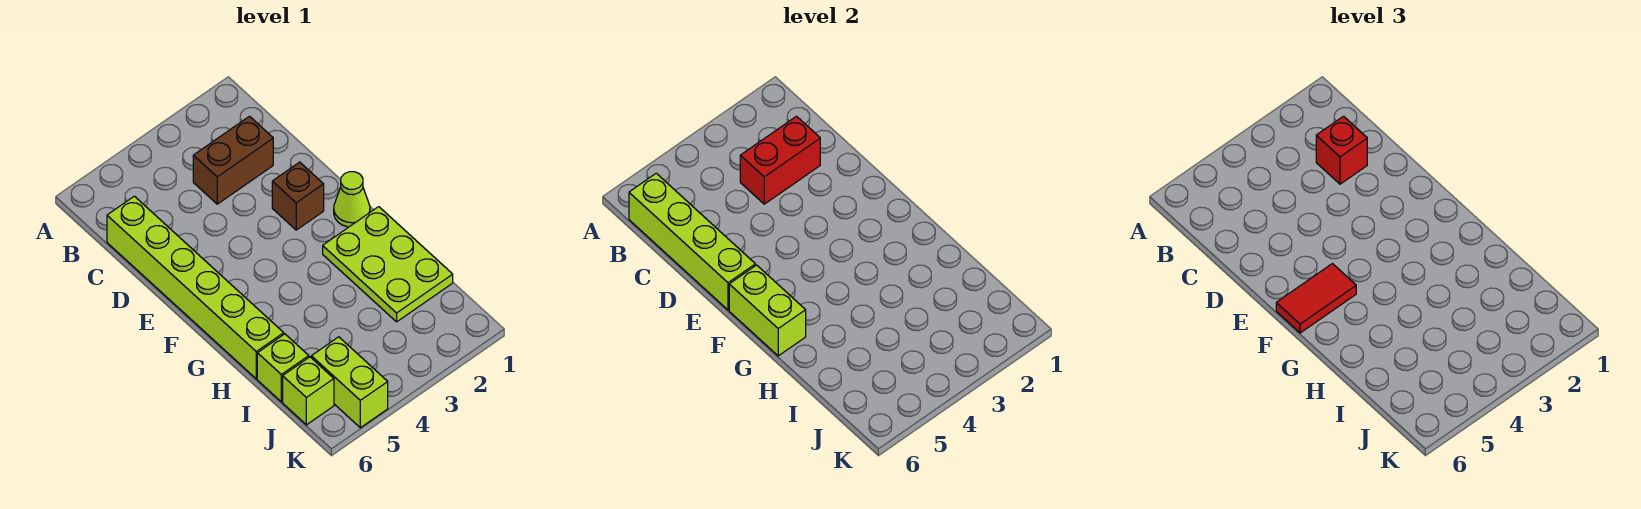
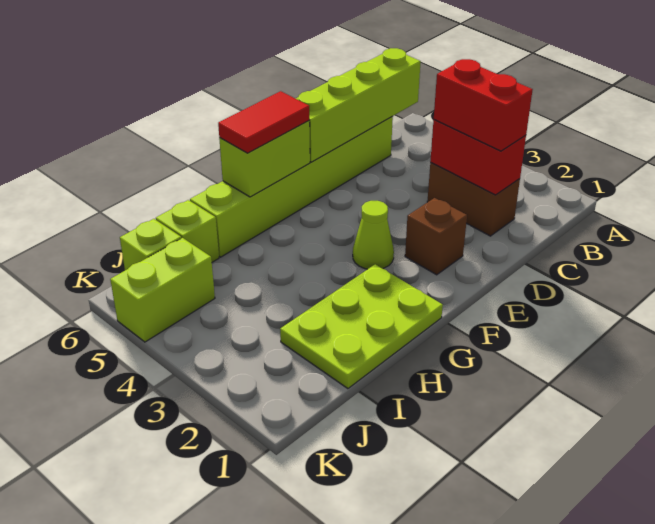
red 1x1 brick [1316,116,1367,184] -> red 1x2 brick [434,59,533,151]
lime 1x1 cone [334,172,370,227] -> lime 1x1 cone moved to [353,201,394,269]
red 1x2 tile [1276,264,1356,333] -> red 1x2 tile turned to [218,91,309,153]

